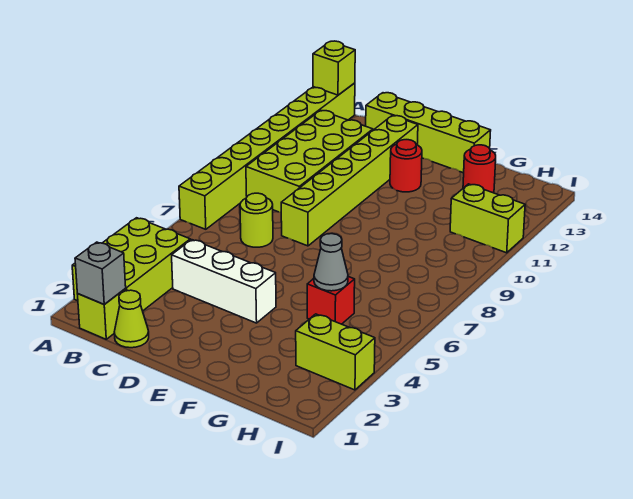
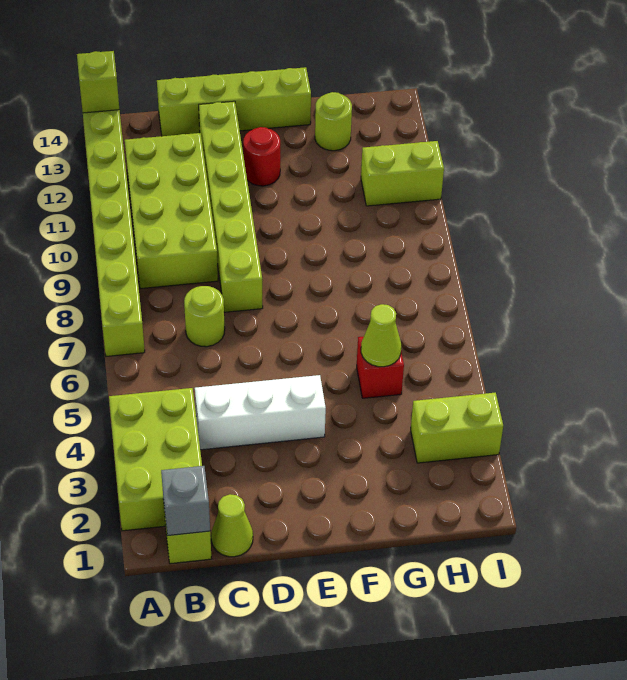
grey 1x1 cone [314,234,348,291] -> lime 1x1 cone [361,304,401,367]
red 1x1 round brick [463,145,496,193] -> lime 1x1 round brick [315,92,352,151]

